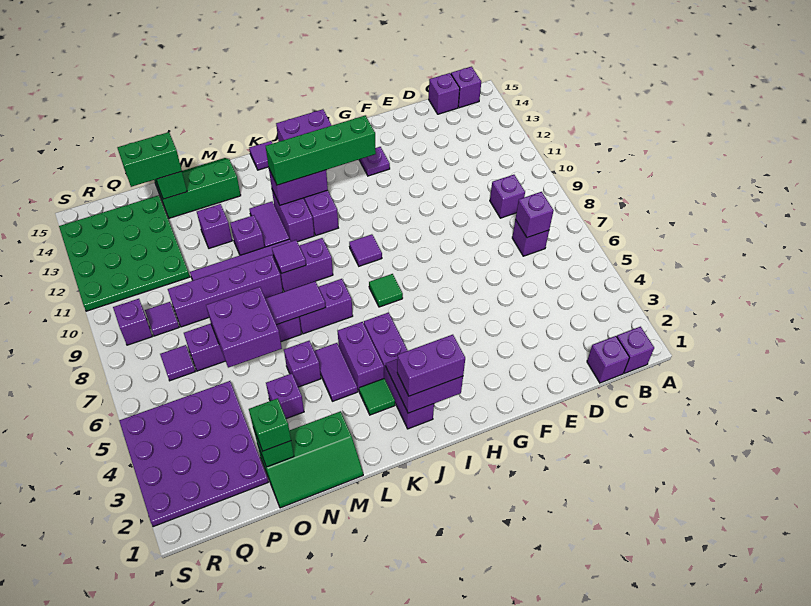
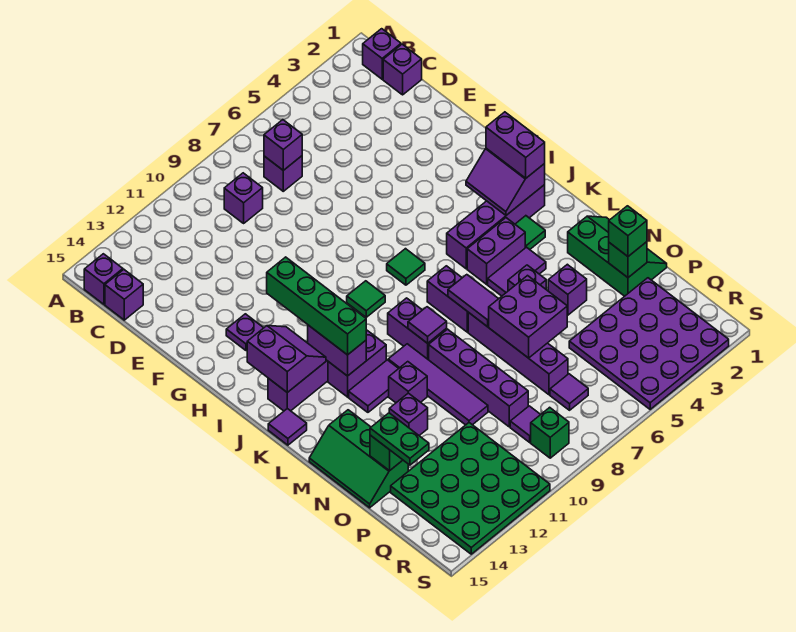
purple 1x1 tile [349,234,382,266] -> green 1x1 tile [347,281,385,317]
green 1x2 brick [117,132,182,187] -> green 1x2 plate [370,413,429,465]
purple 1x1 brick [113,299,153,345] -> green 1x1 brick [531,407,569,458]

